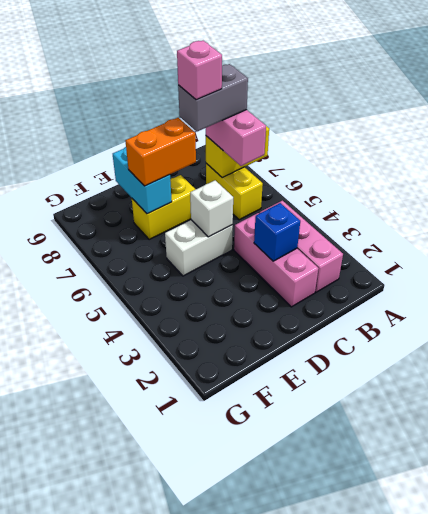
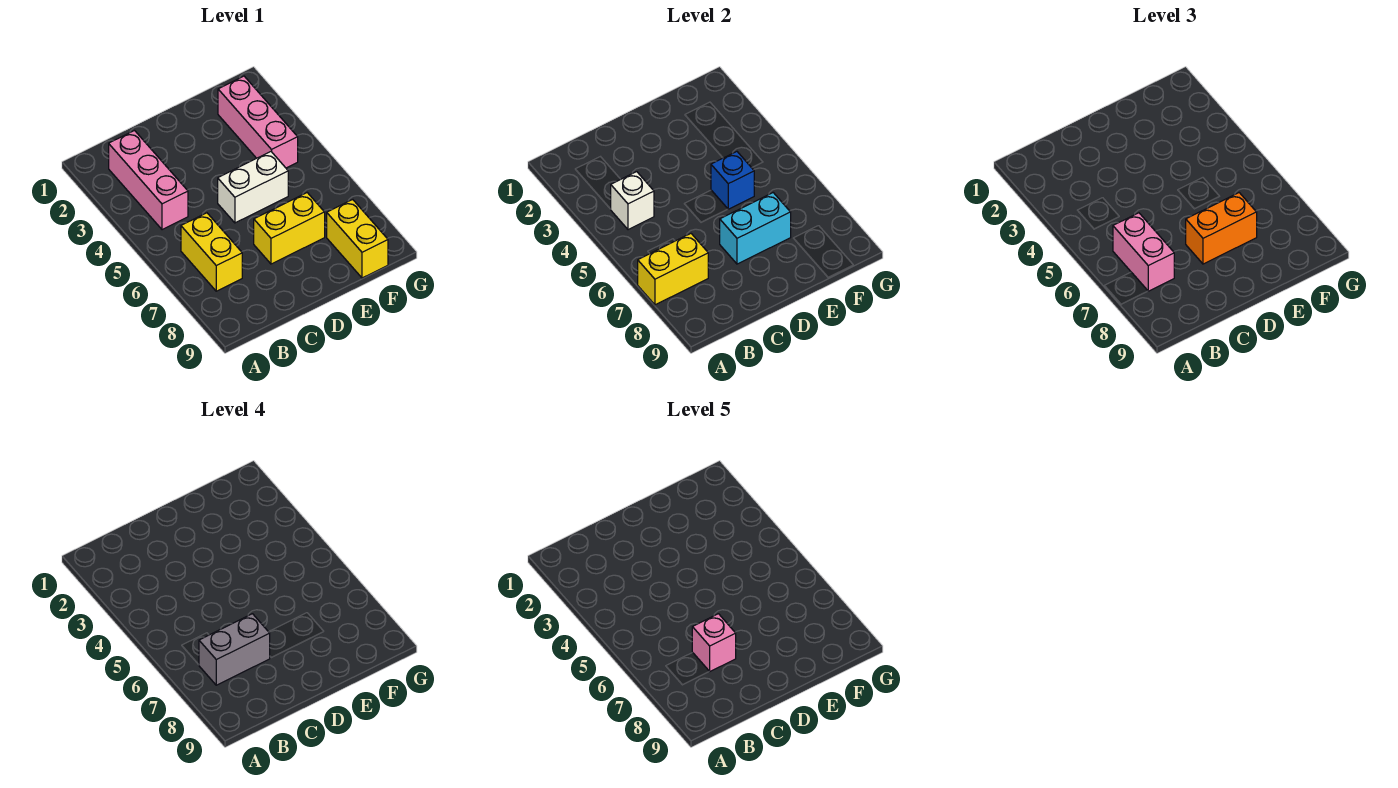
pink 1x3 brick [234,213,319,307] -> pink 1x3 brick moved to [218,76,298,168]
blue 1x1 brick [254,203,300,261] -> blue 1x1 brick moved to [711,152,754,209]
white 1x1 brick [190,180,233,237] -> white 1x1 brick moved to [611,172,654,230]
cyan 1x2 brick [113,147,172,214] -> cyan 1x2 brick turned to [720,193,791,264]
none -> yellow 1x2 brick [327,200,388,278]

